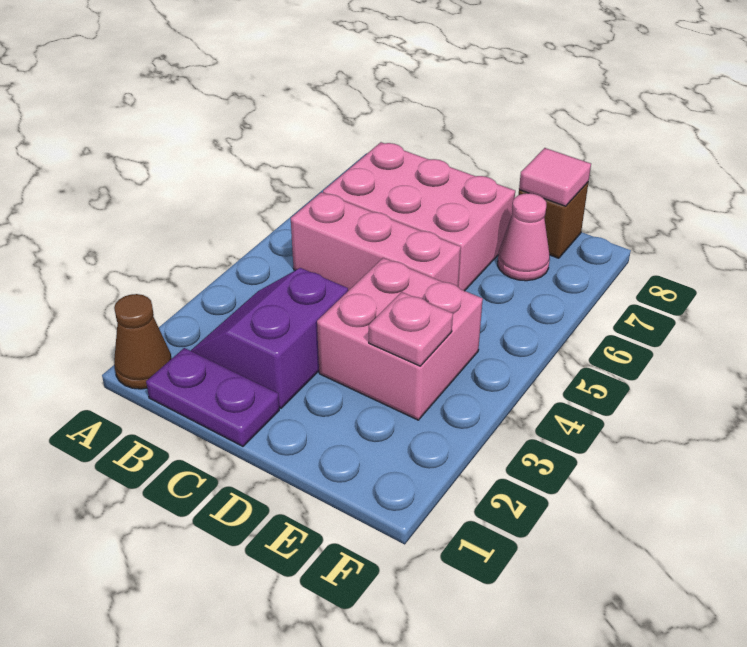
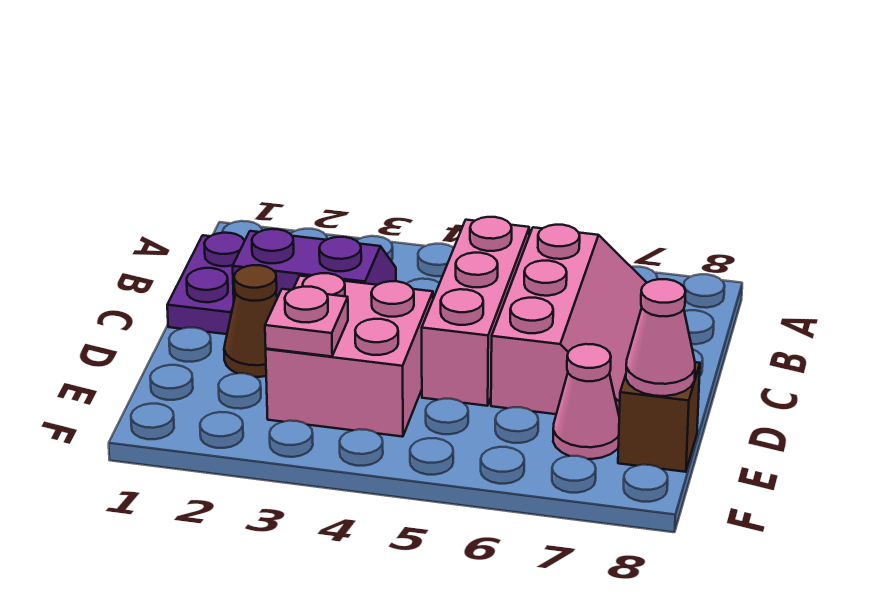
brown 1x1 cone [114,294,172,389] -> brown 1x1 cone moved to [224,265,277,377]
pink 2x3 brick [323,142,515,291] -> pink 2x3 slope [491,225,647,414]
pink 1x1 tile [519,148,591,206] -> pink 1x1 cone [626,279,695,396]

